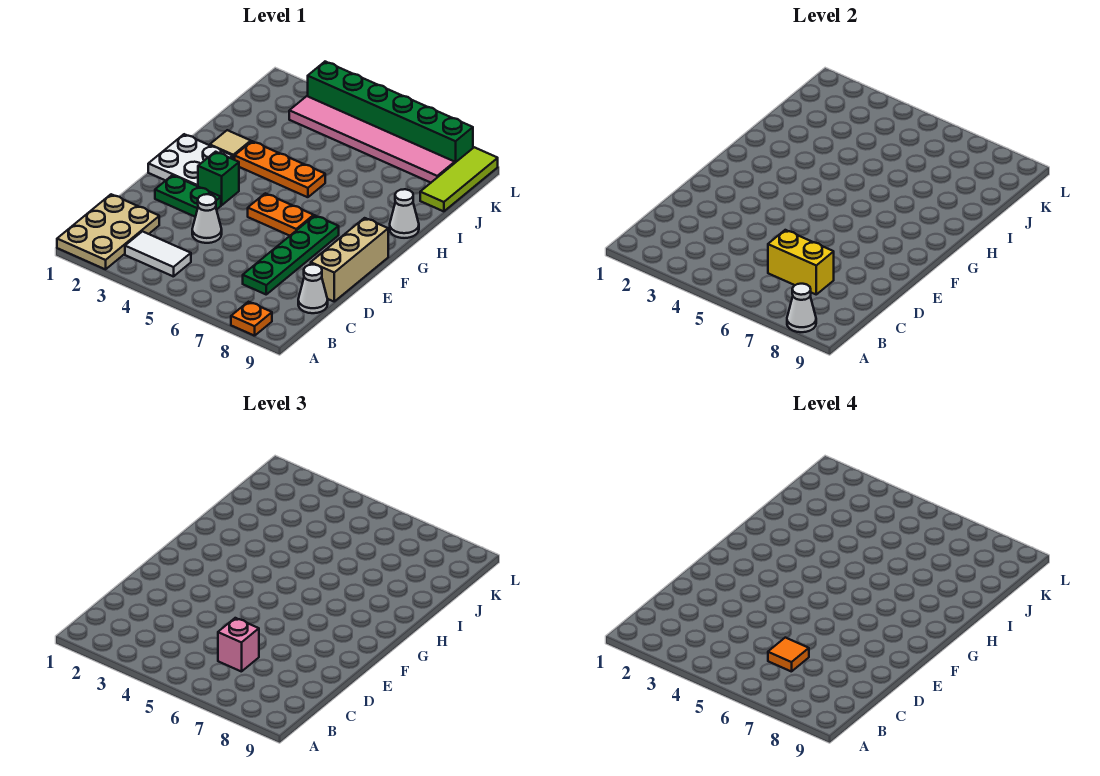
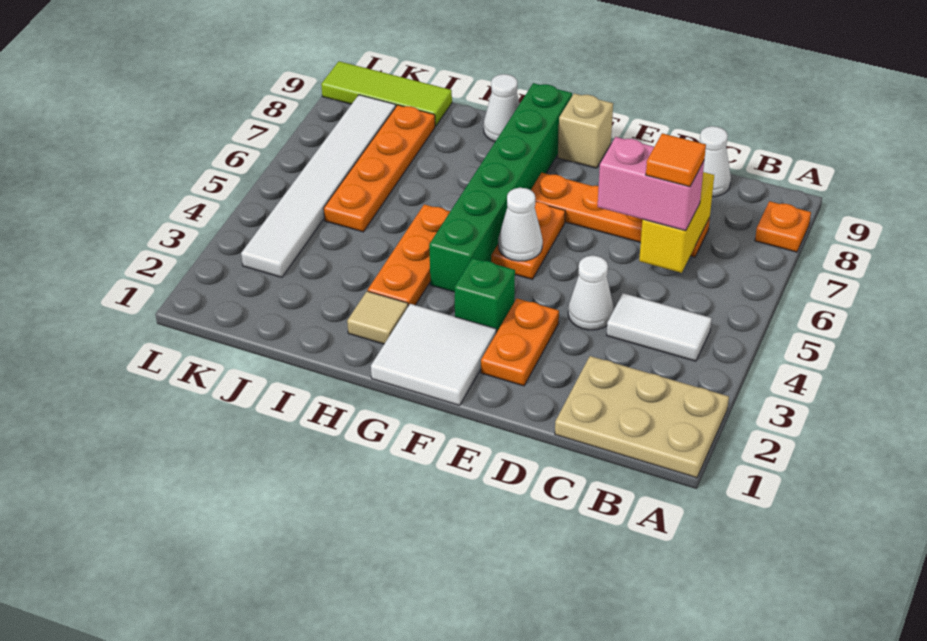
white 1x1 cone [787,284,816,332] -> white 1x1 cone moved to [498,188,543,261]
white 1x2 tile [125,231,191,277] -> white 1x2 tile turned to [607,293,712,361]
pink 1x1 brick [218,618,259,672] -> pink 1x2 brick [598,137,704,231]
green 1x4 plate [243,216,339,294] -> orange 1x4 plate [531,173,710,257]
tan 1x3 brick [311,218,388,301] -> tan 1x1 brick [558,93,613,168]
green 1x2 plate [155,175,221,217] -> orange 1x2 plate [481,299,559,386]
white 2x2 plate [148,134,233,186] -> white 2x2 tile [371,304,496,405]
none -> orange 1x4 plate [324,105,435,232]
pink 1x6 tile [289,96,455,183] -> white 1x6 tile [241,95,396,277]
green 1x6 brick [308,62,473,163] -> green 1x6 brick moved to [429,83,572,292]

